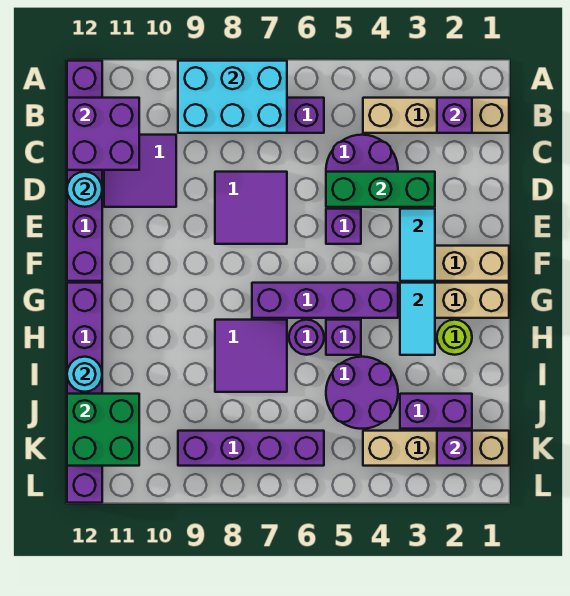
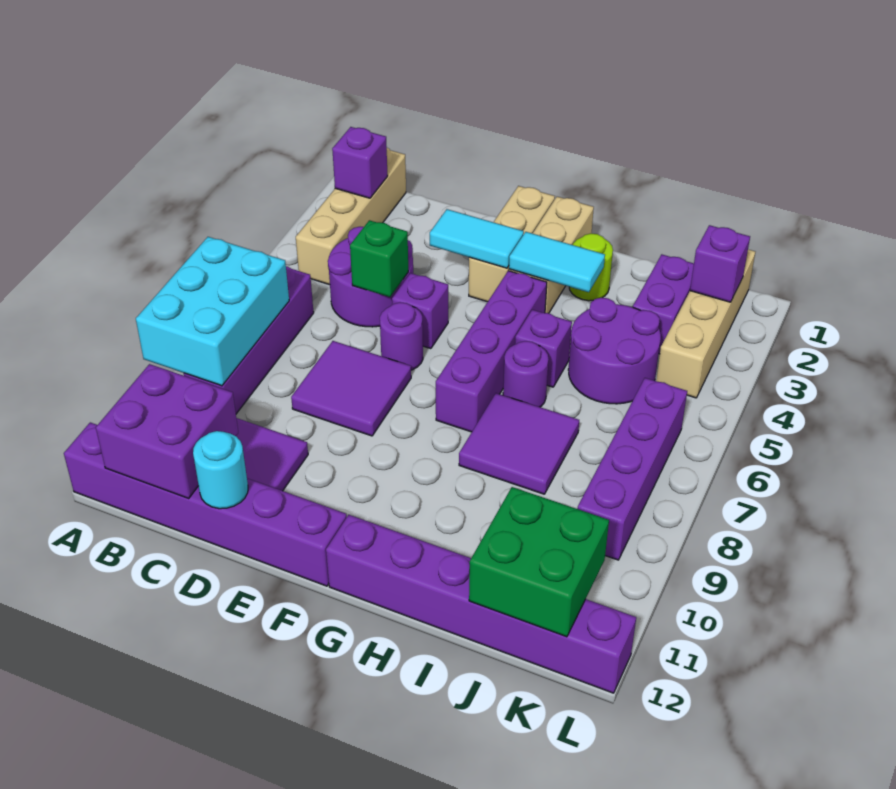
green 1x3 brick [326,172,435,207] -> green 1x1 brick [350,220,408,297]
none -> purple 1x1 round brick [380,302,423,370]
cyan 1x1 round brick [67,357,102,392] -> none

